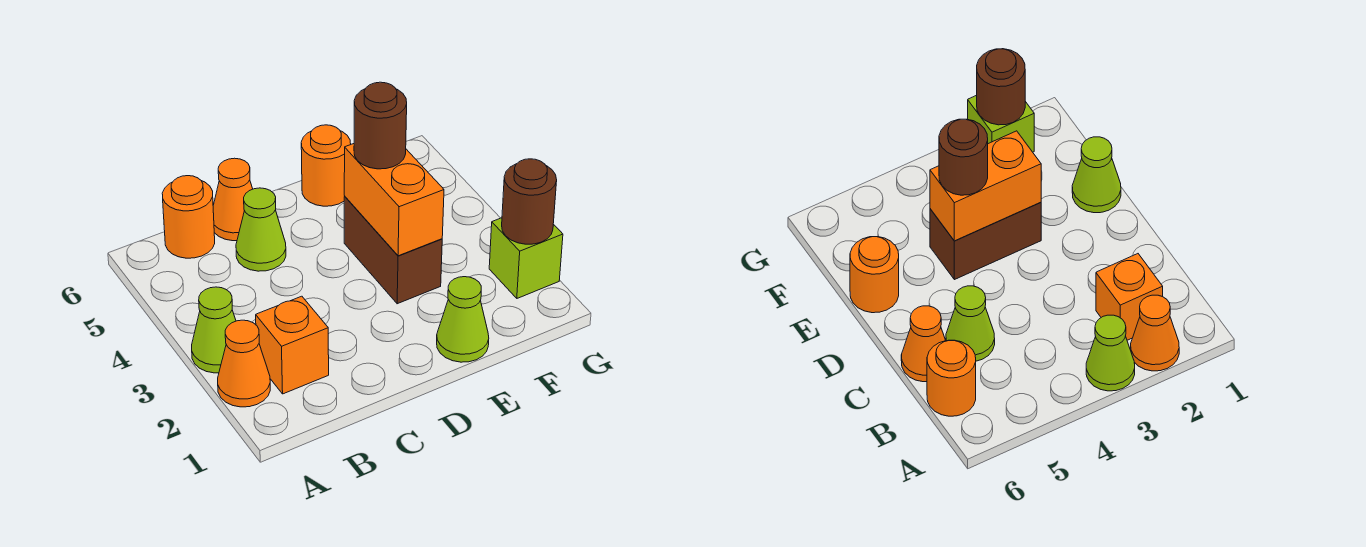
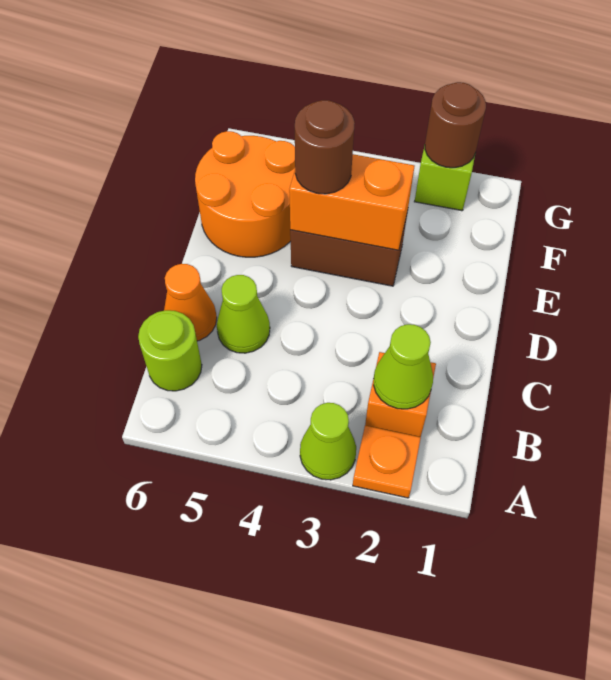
orange 1x1 cone [218,320,270,407] -> orange 1x1 plate [353,426,421,498]
orange 1x1 round brick [162,176,215,258] -> lime 1x1 round brick [138,310,202,391]
lime 1x1 cone [437,277,489,362] -> lime 1x1 cone moved to [374,324,433,409]
orange 1x1 round brick [301,125,351,206] -> orange 2x2 round brick [195,131,295,257]

